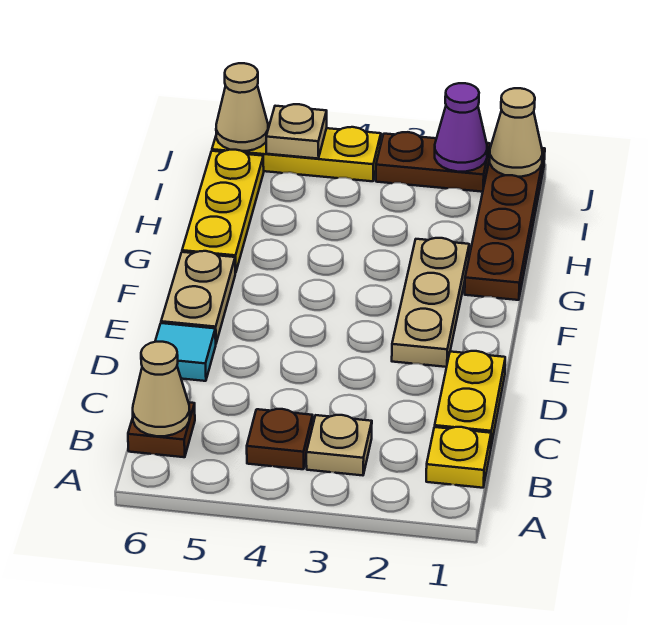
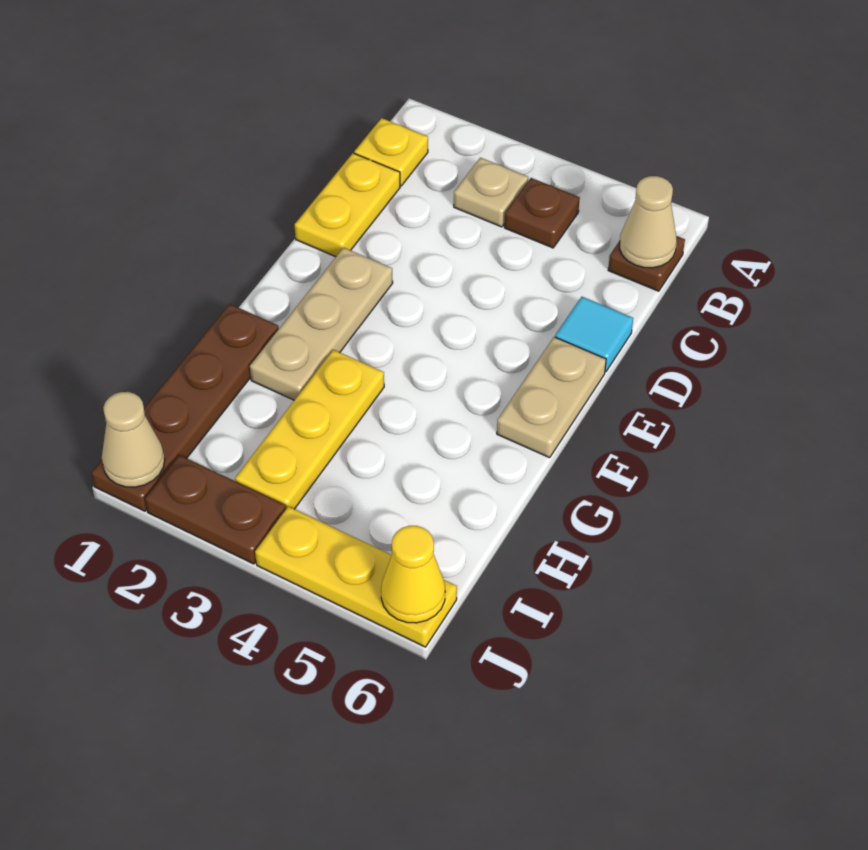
yellow 1x3 plate [182,150,264,273] -> yellow 1x3 plate moved to [235,350,384,509]
purple 1x1 cone [435,83,487,172] -> none
tan 1x1 plate [266,104,327,159] -> none
tan 1x1 cone [216,63,268,151] -> yellow 1x1 cone [381,526,445,623]

